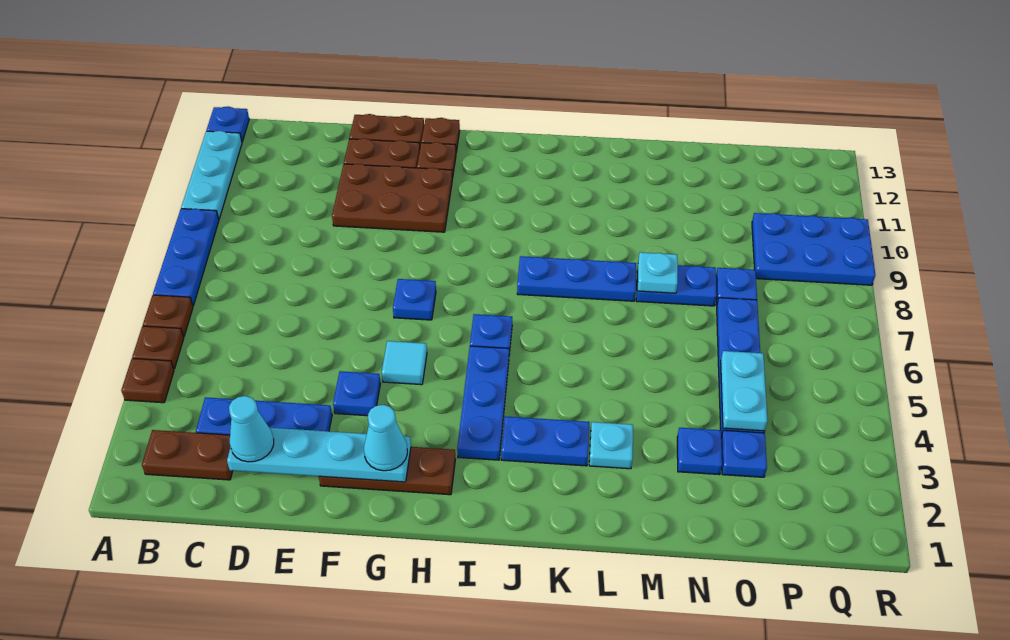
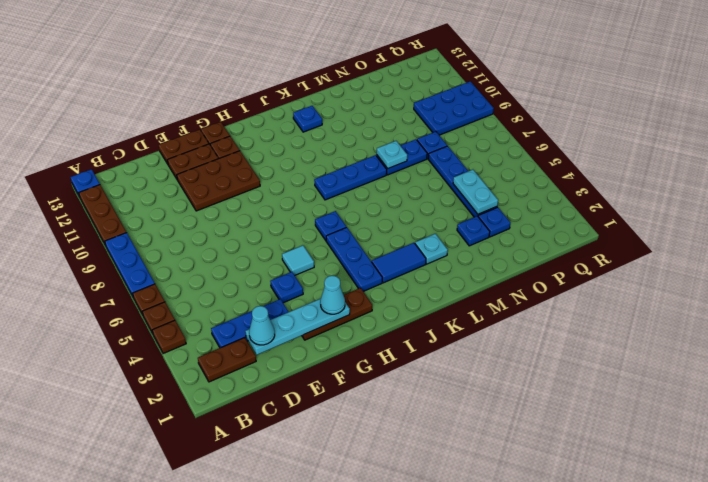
cyan 1x3 plate [181,131,242,219] -> brown 1x3 plate [79,185,127,246]
blue 1x1 plate [393,279,436,320] -> blue 1x1 plate moved to [293,106,322,132]
blue 1x2 plate [501,416,589,466] -> blue 1x2 tile [372,243,426,283]

